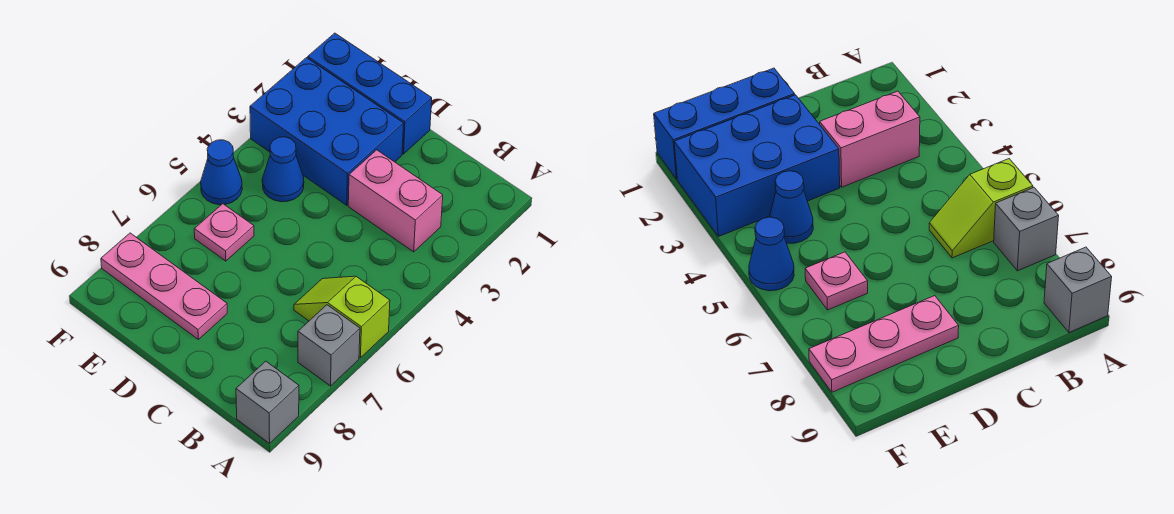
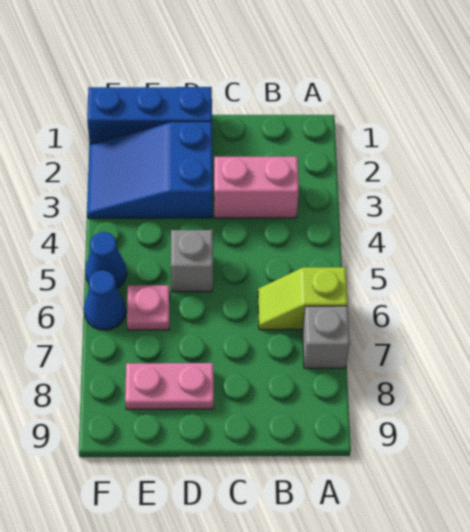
grey 1x1 brick [236,361,299,443] -> grey 1x1 brick moved to [171,230,213,292]
blue 2x3 brick [250,58,404,205] -> blue 2x3 slope [87,122,212,218]
pink 1x3 plate [101,233,227,339] -> pink 1x2 plate [125,363,214,409]
blue 1x1 cone [262,137,304,202] -> blue 1x1 cone moved to [84,270,126,330]

